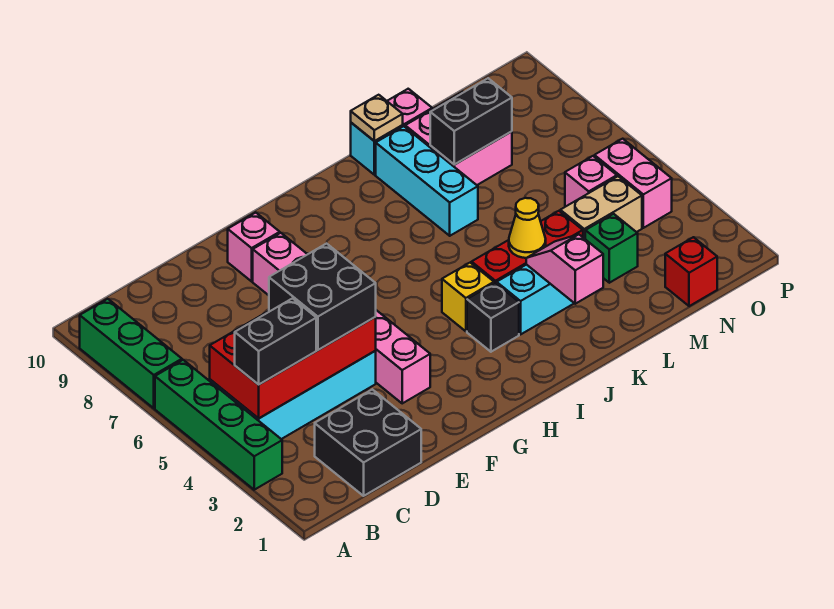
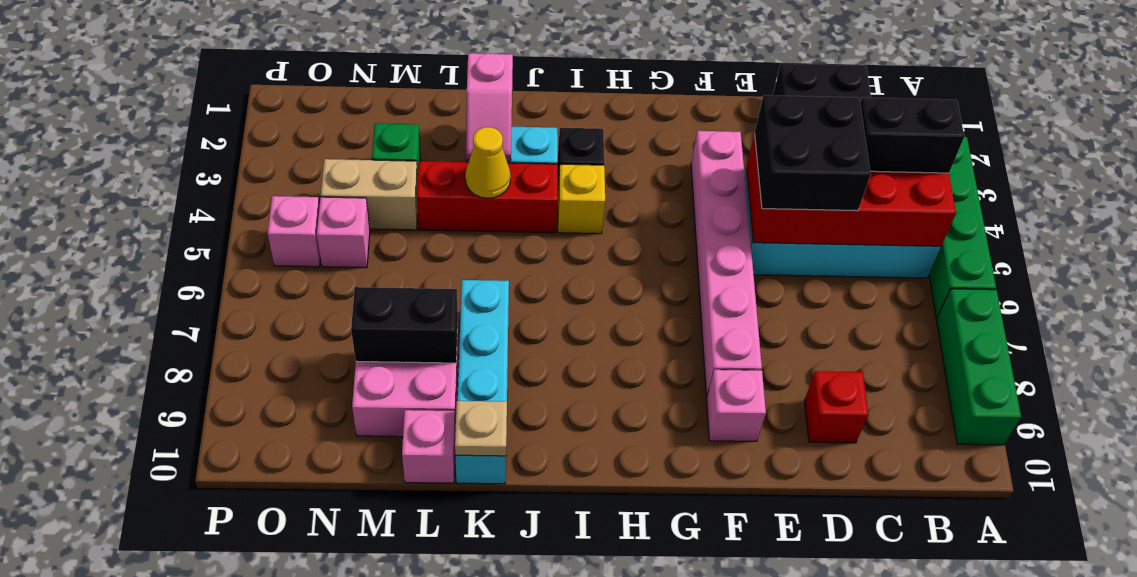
red 1x1 brick [665,237,717,306] -> red 1x1 brick moved to [804,371,868,443]
pink 1x2 brick [594,139,672,228] -> pink 1x1 brick [268,196,320,267]

